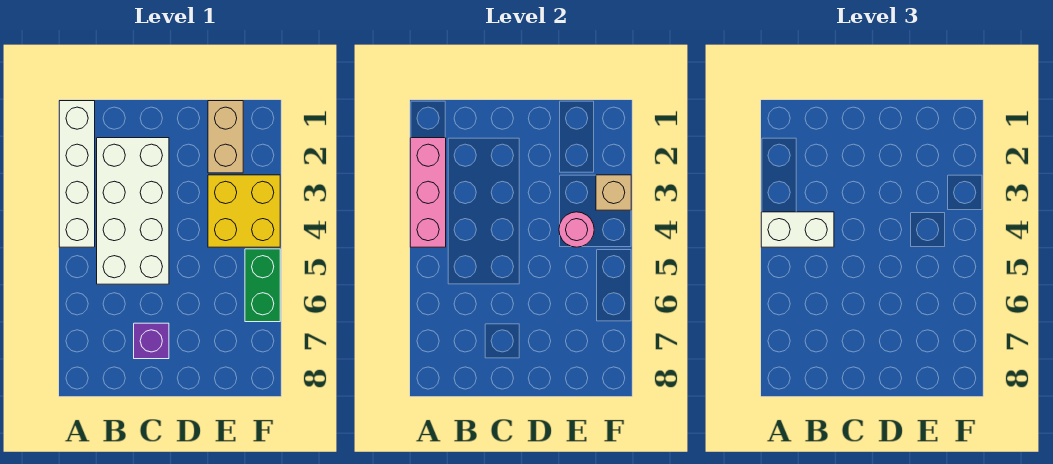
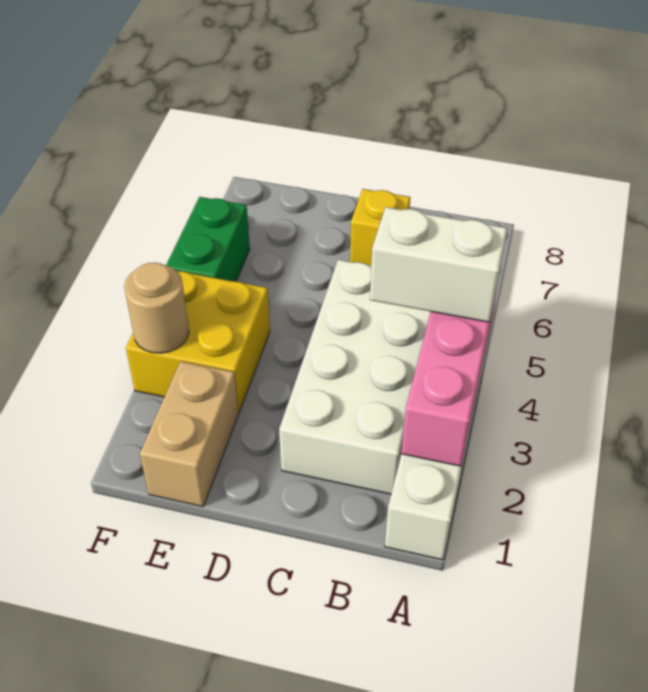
purple 1x1 brick [134,323,169,359] -> yellow 1x1 brick [350,189,410,265]
pink 1x1 round brick [559,212,594,247] -> none
tan 1x1 brick [596,175,631,210] -> tan 1x1 round brick [124,263,189,353]

